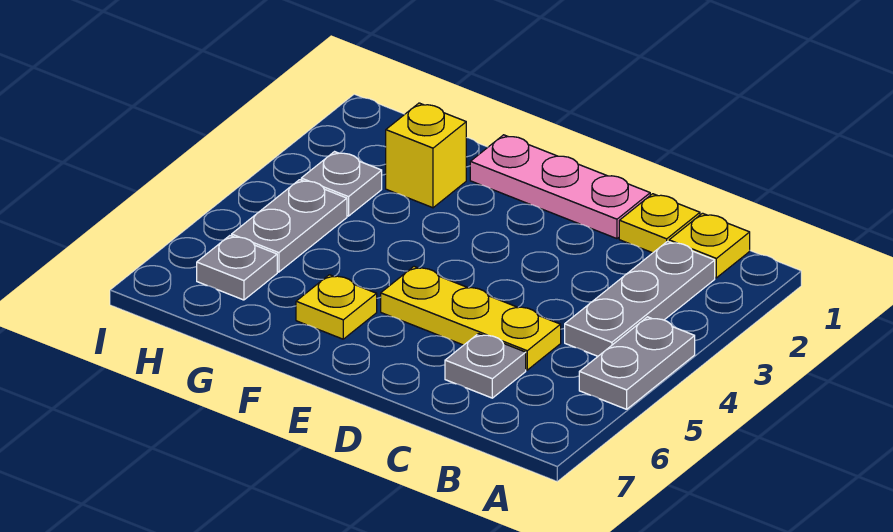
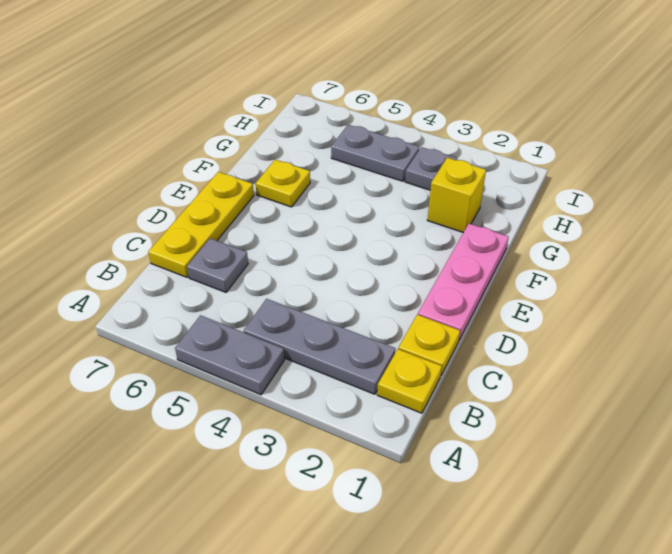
yellow 1x3 plate [381,267,561,370] -> yellow 1x3 plate moved to [148,172,254,277]
grey 1x1 plate [197,236,277,300] -> none

